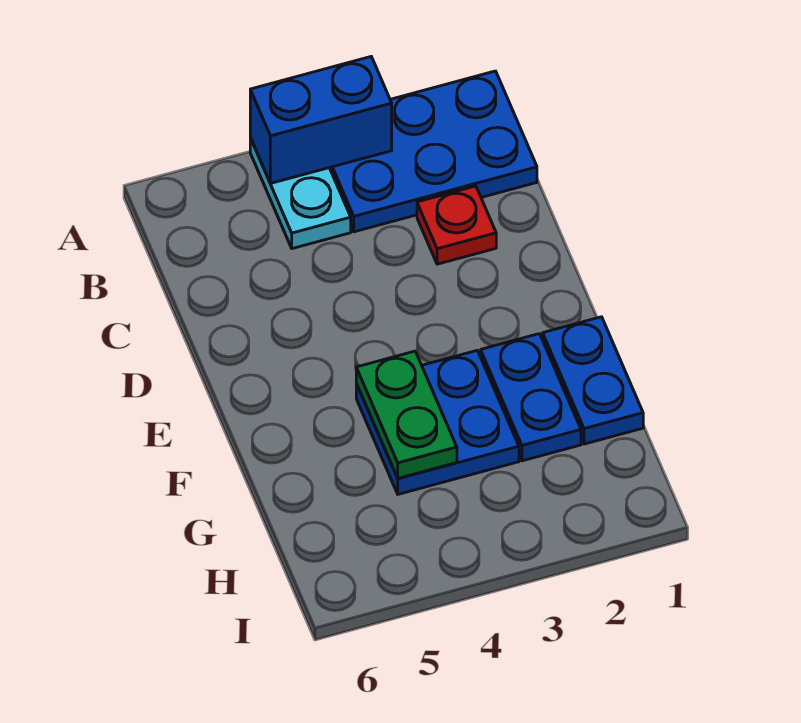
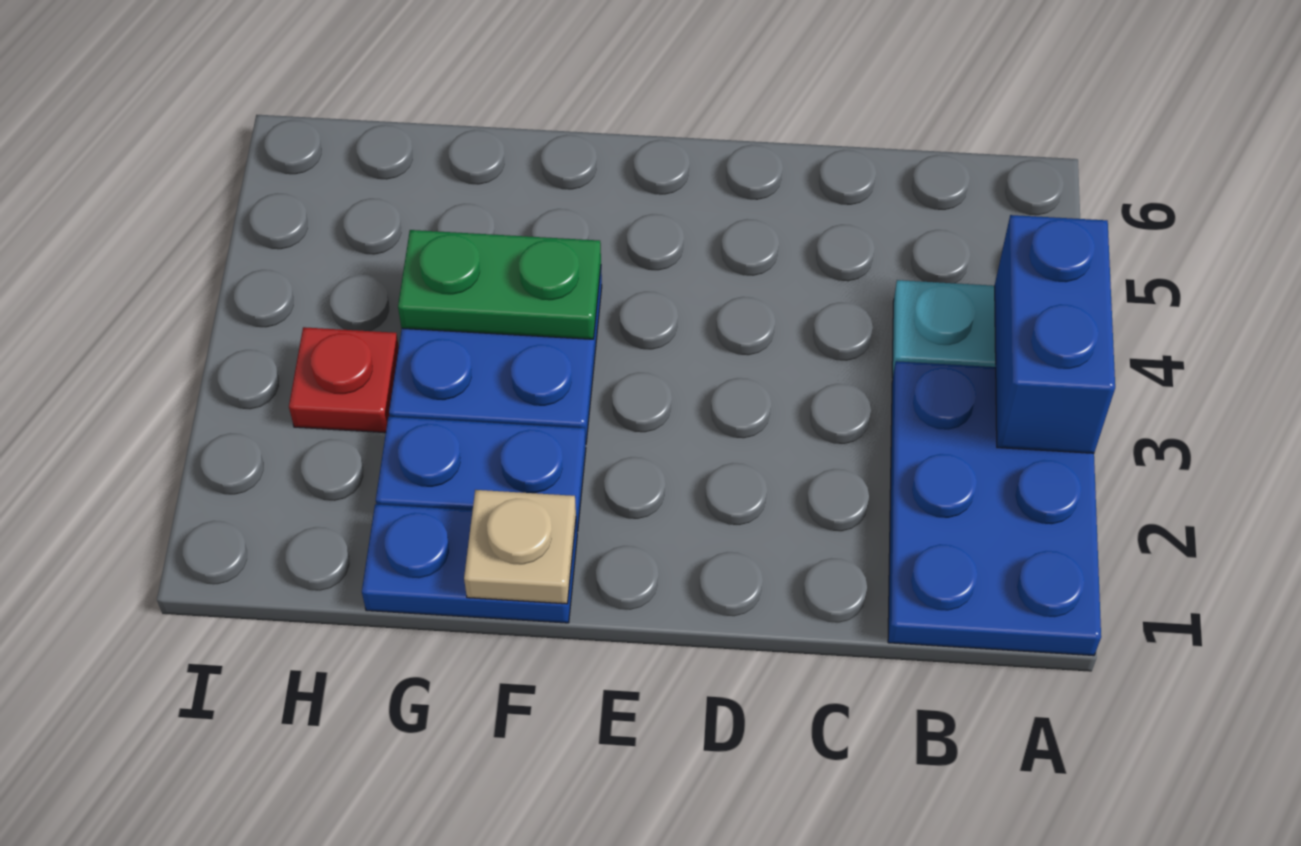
red 1x1 plate [417,186,496,264] -> red 1x1 plate moved to [289,327,399,433]
none -> tan 1x1 plate [464,490,576,604]

